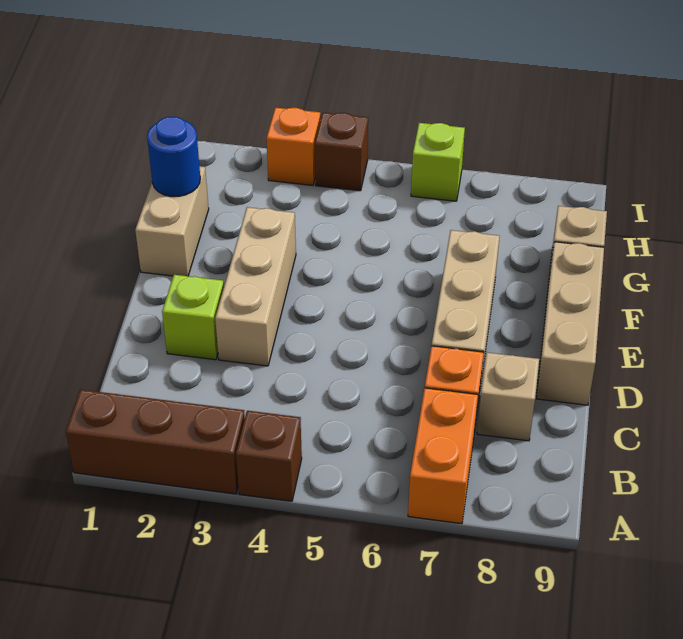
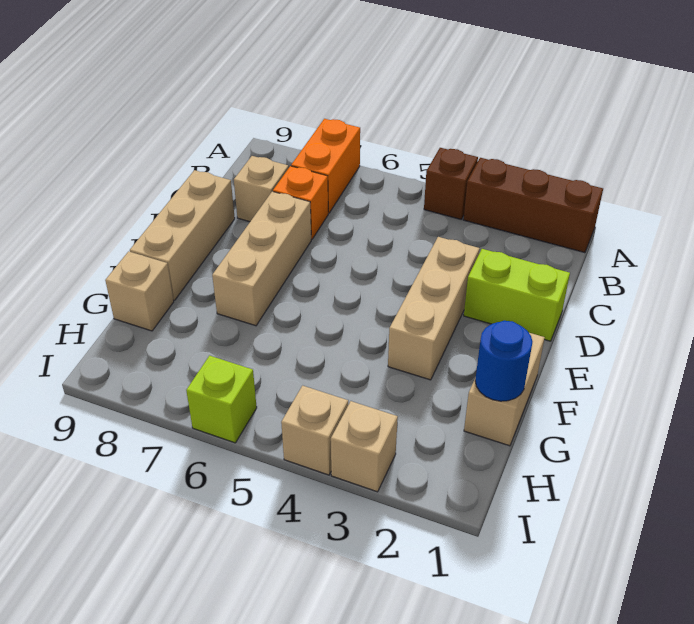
lime 1x1 brick [162,275,224,360] -> lime 1x2 brick [464,249,570,341]
orange 1x1 brick [266,107,321,185] -> tan 1x1 brick [331,401,398,492]
brown 1x1 brick [315,113,368,191] -> tan 1x1 brick [281,386,348,475]

